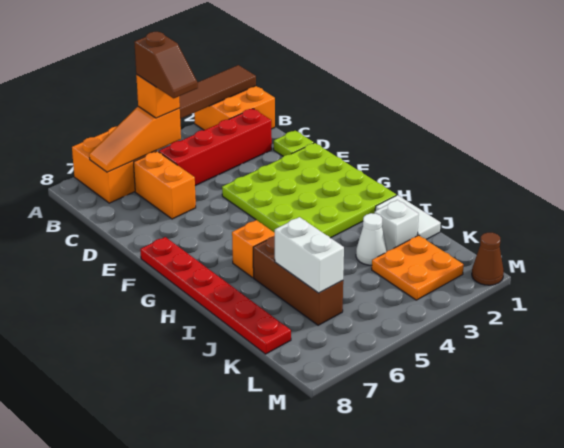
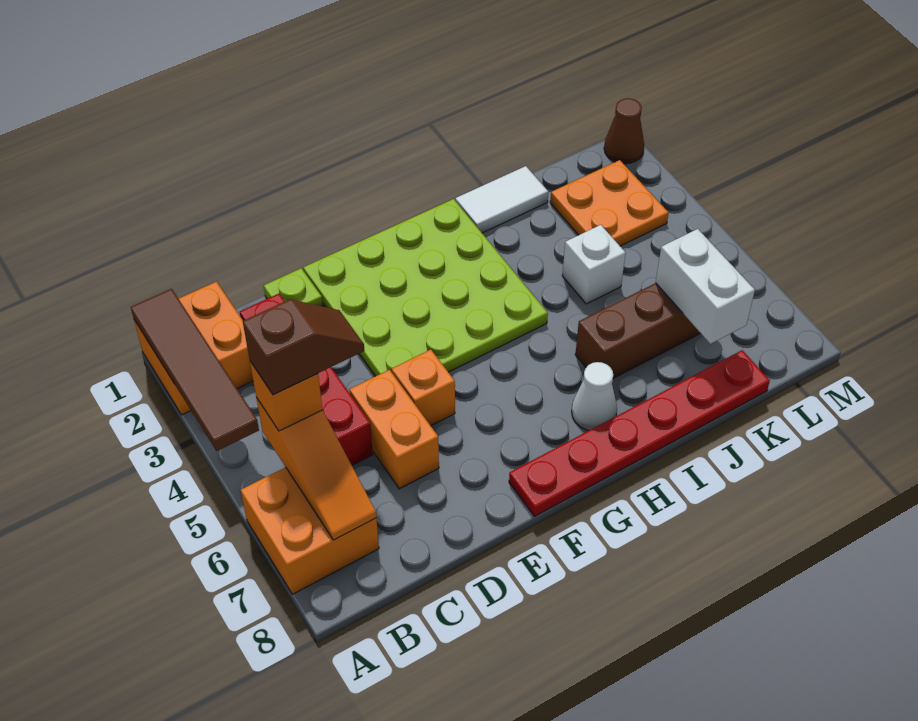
orange 1x2 brick [134,151,196,219] -> orange 1x2 brick turned to [349,370,439,489]
orange 1x1 brick [232,220,275,278] -> orange 1x1 brick moved to [392,350,455,426]
white 1x1 brick [375,200,419,251] -> white 1x1 brick moved to [562,225,625,304]
white 1x1 cone [356,213,387,265] -> white 1x1 cone moved to [572,362,617,430]
white 1x2 brick [275,217,344,293] -> white 1x2 brick turned to [656,229,755,344]

